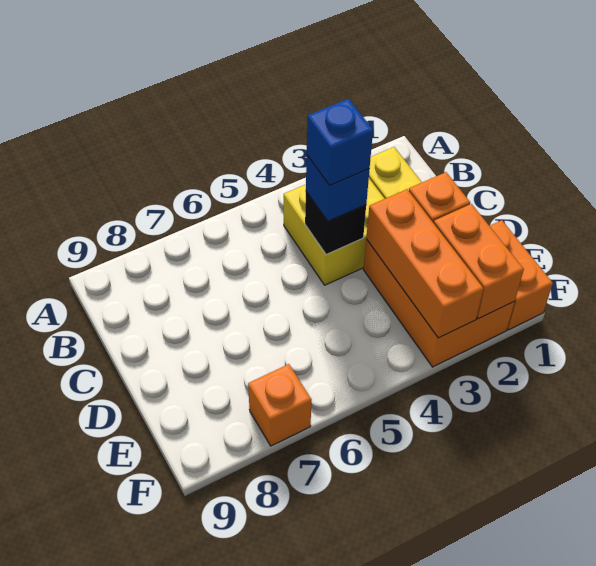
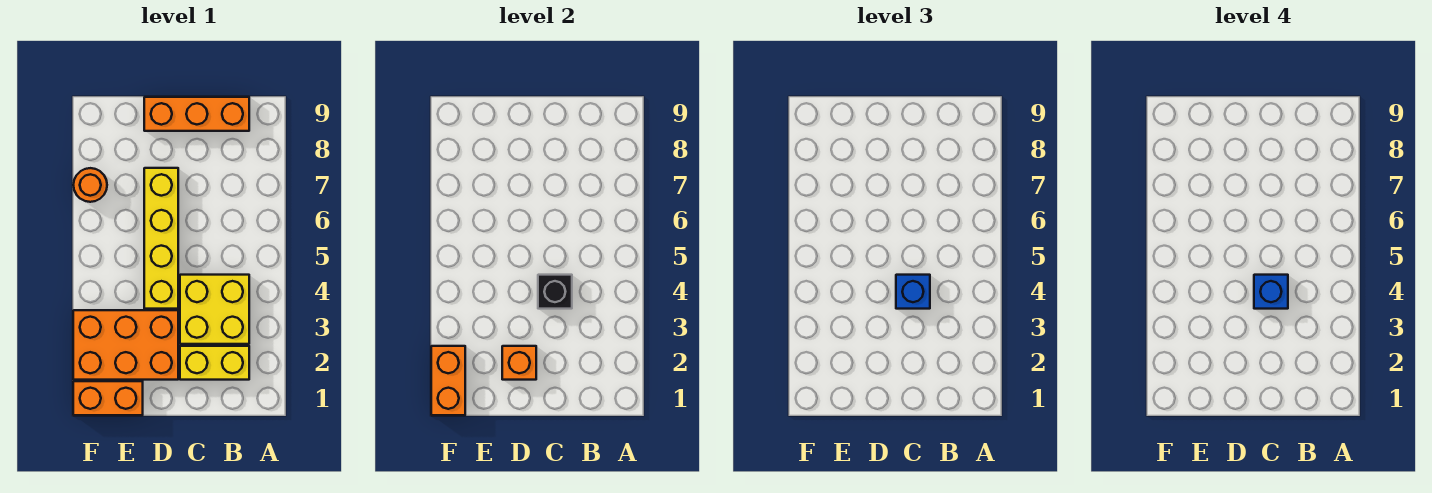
orange 1x3 brick [366,189,483,338] -> orange 1x3 brick moved to [144,97,249,131]
none -> yellow 1x4 brick [144,168,178,309]
orange 1x2 brick [434,204,524,319] -> orange 1x2 brick turned to [431,346,465,415]
orange 1x1 brick [248,364,311,446] -> orange 1x1 round brick [73,168,107,202]

